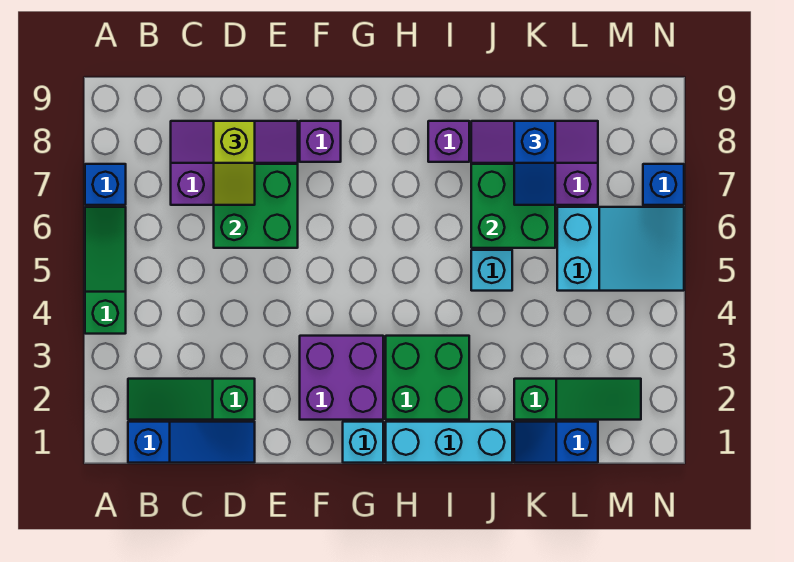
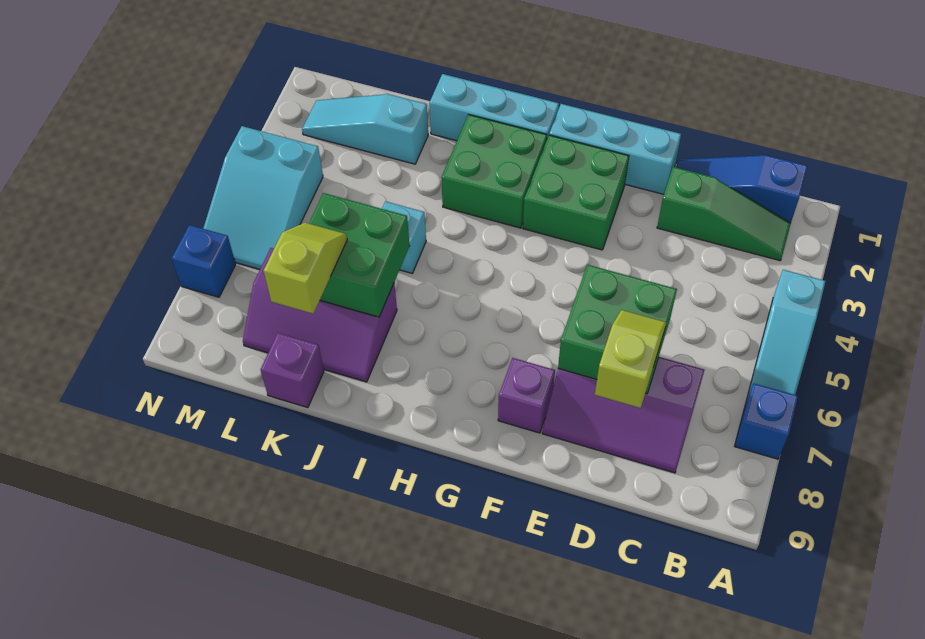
green 1x3 slope [85,207,126,334] -> cyan 1x3 slope [746,270,826,402]
purple 2x2 brick [300,336,383,420] -> green 2x2 brick [523,135,629,250]
cyan 1x1 brick [343,422,383,463] -> cyan 1x3 brick [549,104,681,194]
purple 1x1 brick [428,121,469,162] -> purple 1x1 brick moved to [261,333,324,408]
blue 1x2 slope [514,422,598,463] -> none
green 1x3 slope [514,379,641,420] -> cyan 1x3 slope [302,94,428,164]
blue 1x2 slope [514,121,555,205] -> lime 1x2 slope [264,223,347,314]
cyan 2x3 slope [557,207,684,291] -> cyan 2x3 slope turned to [203,126,323,269]

